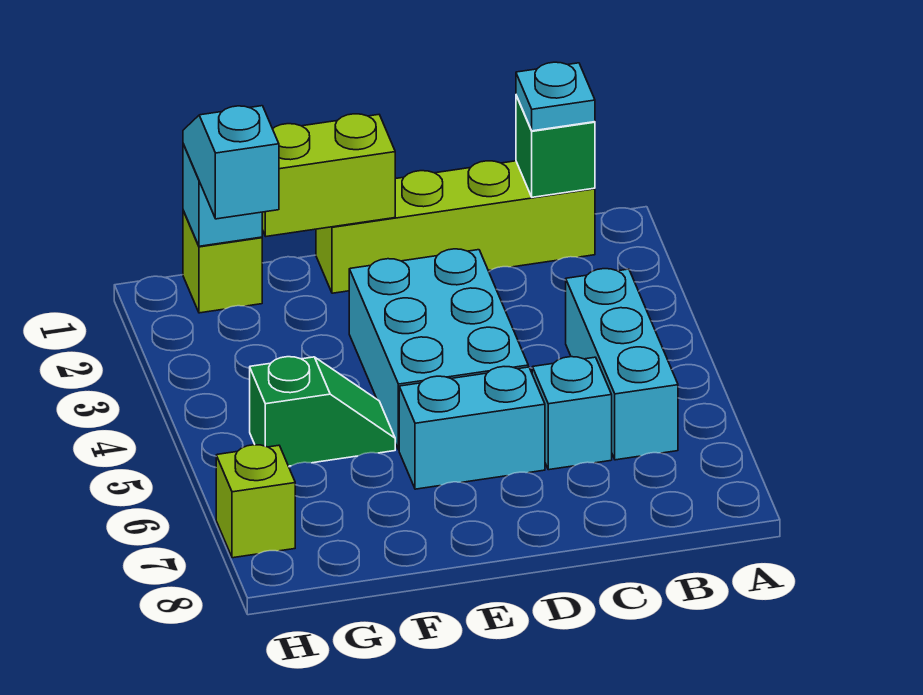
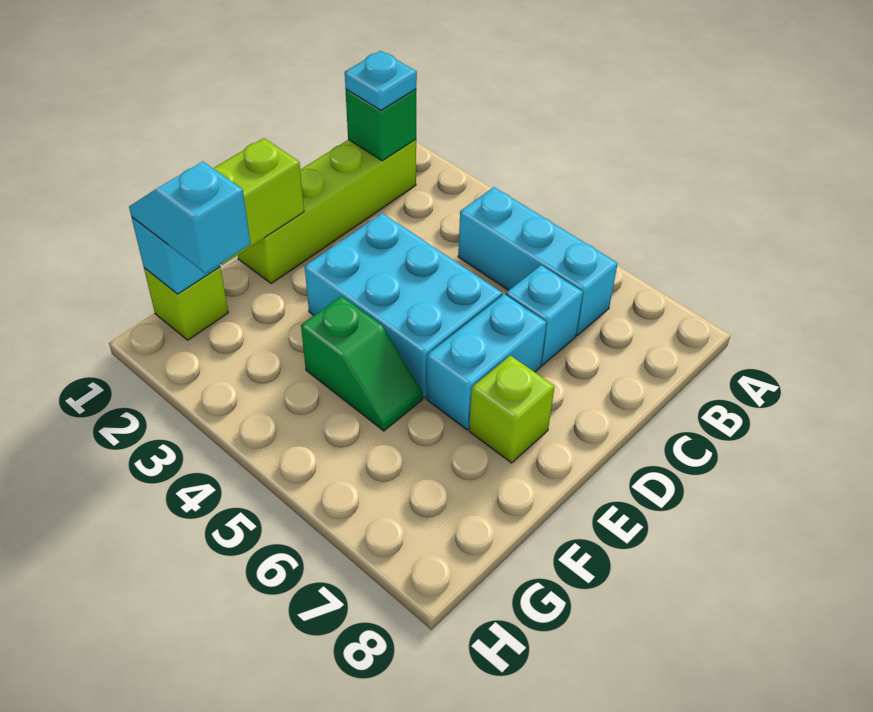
green 1x2 slope [250,357,395,466] -> green 1x2 slope turned to [301,296,423,431]
lime 1x1 brick [216,445,295,558] -> lime 1x1 brick moved to [469,355,555,463]

